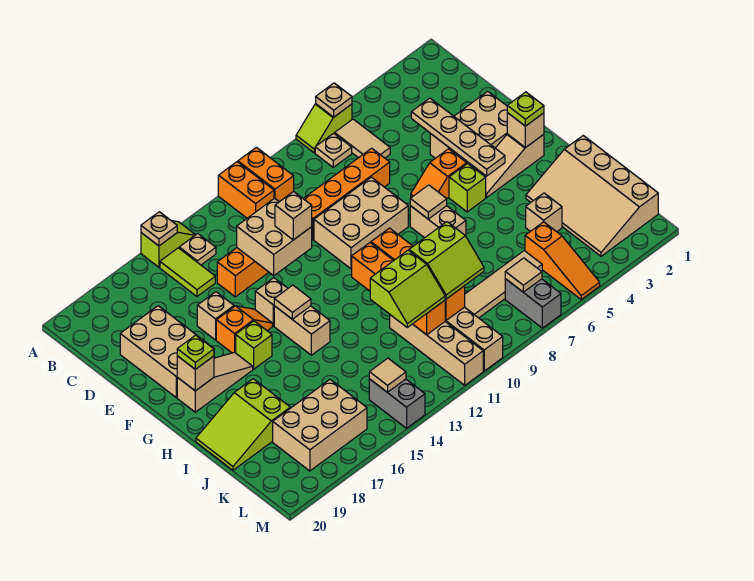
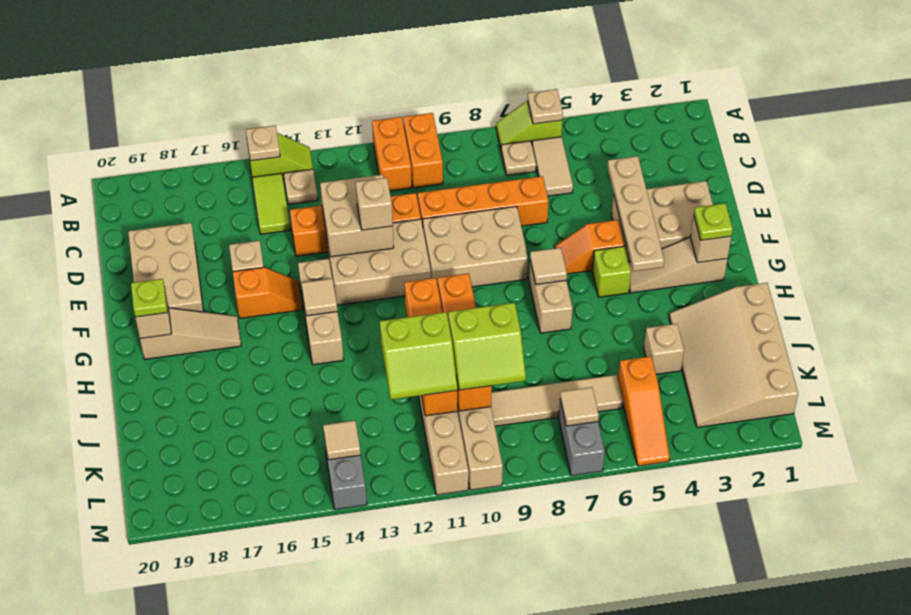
lime 1x1 brick [236,321,272,369] -> none
lime 2x3 slope [196,379,290,470] -> none
tan 2x3 brick [273,380,367,471] -> tan 2x3 brick moved to [326,219,431,305]

